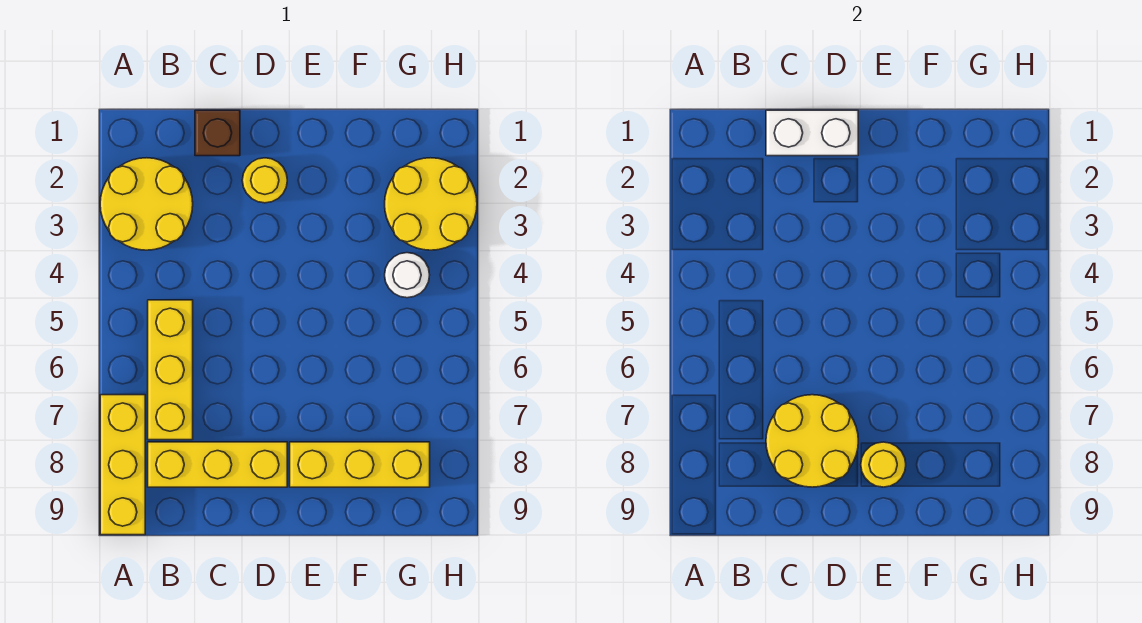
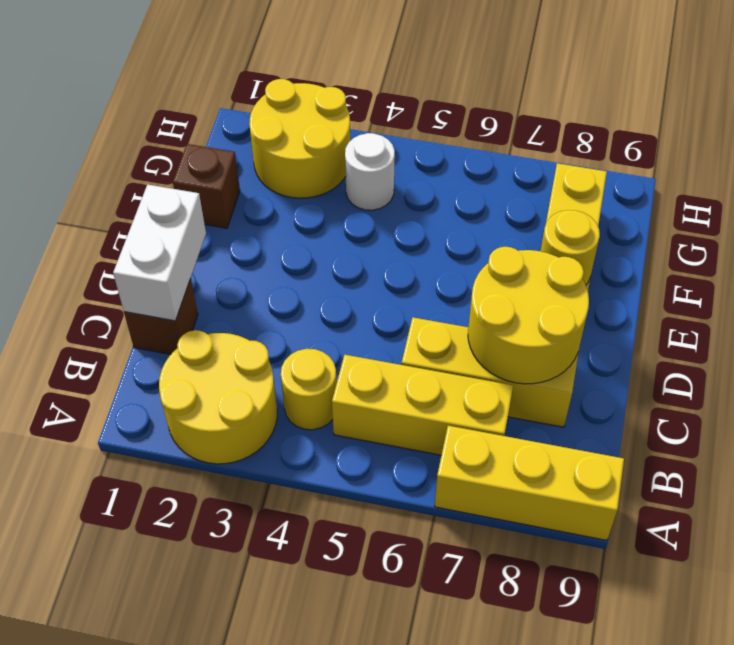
yellow 1x3 brick [148,442,287,487] -> yellow 1x3 brick turned to [402,317,579,427]
yellow 1x1 round brick [242,158,287,203] -> yellow 1x1 round brick moved to [281,349,337,430]
none -> brown 1x1 brick [173,144,240,228]

